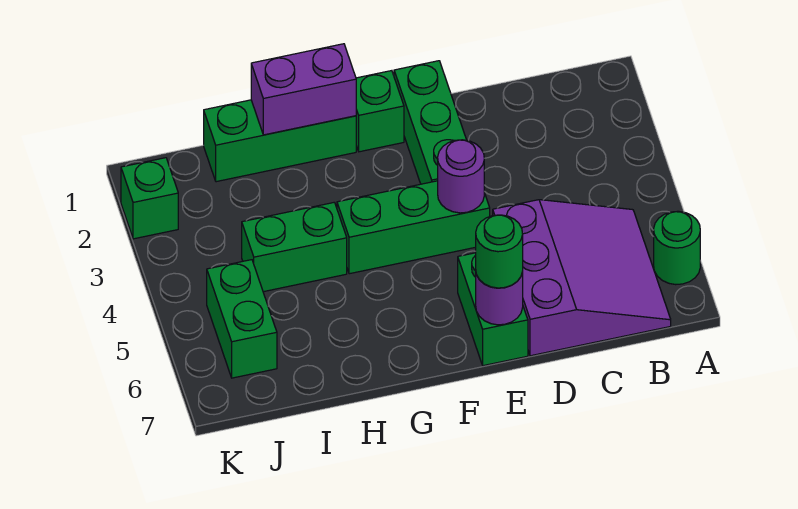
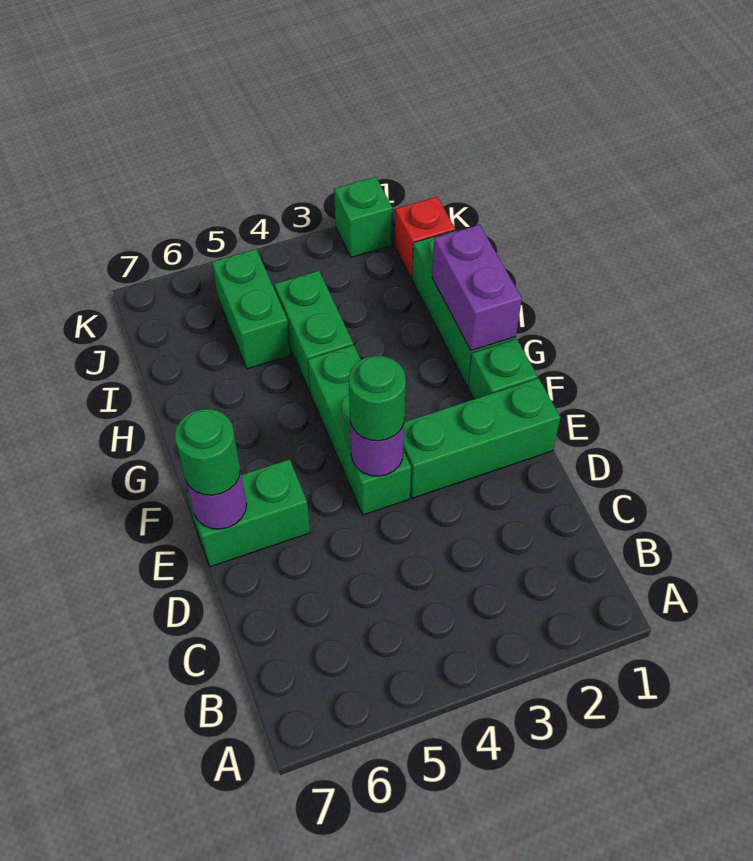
green 1x1 round brick [654,211,700,285] -> green 1x1 round brick moved to [349,355,406,441]
purple 3x3 slope [493,200,671,356] -> none
none -> red 1x1 brick [395,197,455,278]
green 1x2 brick [207,260,277,378] -> green 1x2 brick turned to [212,249,291,369]

